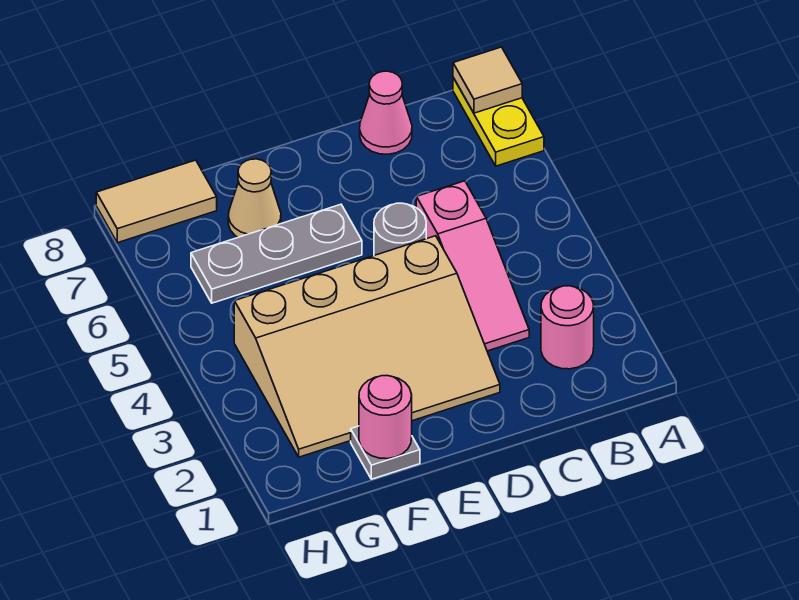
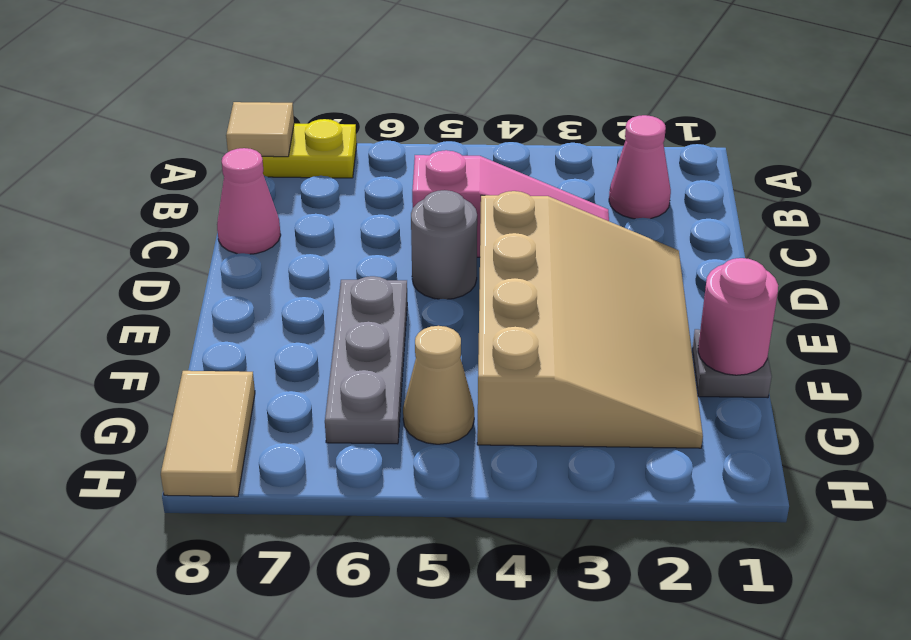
pink 1x1 round brick [541,286,594,369] -> pink 1x1 cone [609,115,671,219]
tan 1x1 cone [228,159,281,237] -> tan 1x1 cone moved to [403,326,474,444]

